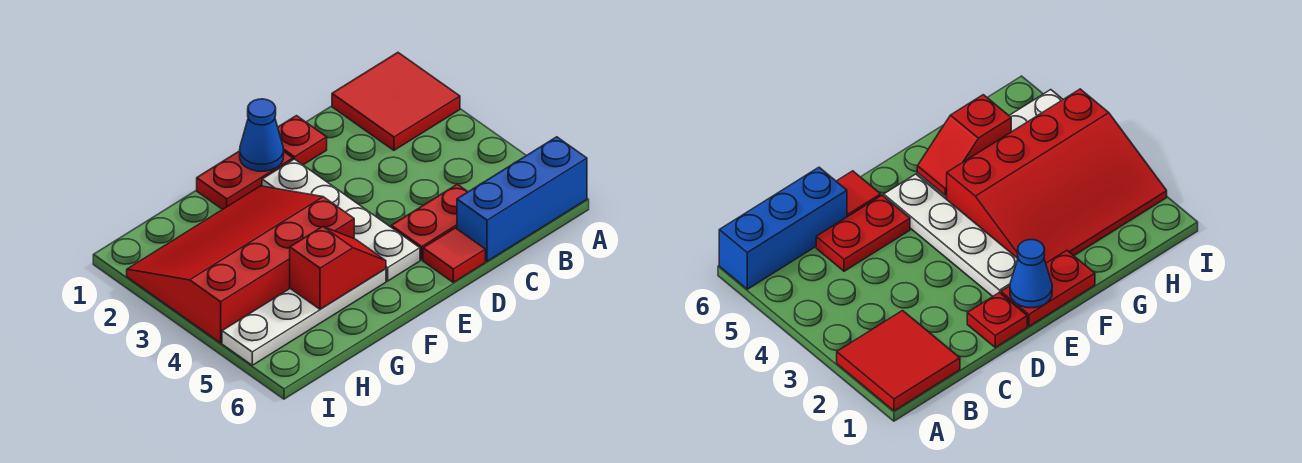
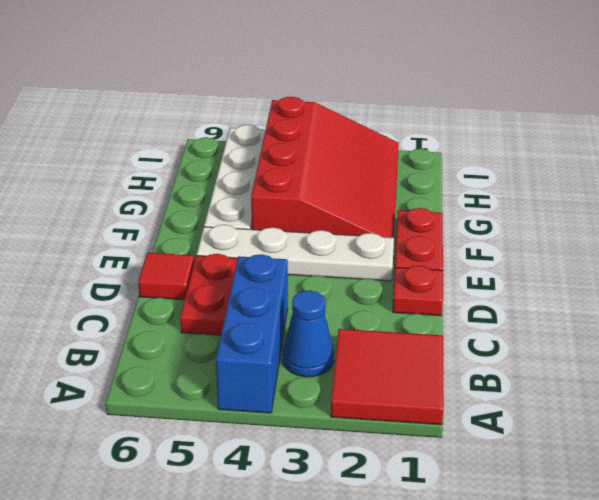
blue 1x3 brick [457,137,587,261] -> blue 1x3 brick moved to [216,254,288,413]
blue 1x1 cone [240,99,284,171] -> blue 1x1 cone moved to [283,291,334,377]
red 1x2 slope [290,227,386,309] -> none

